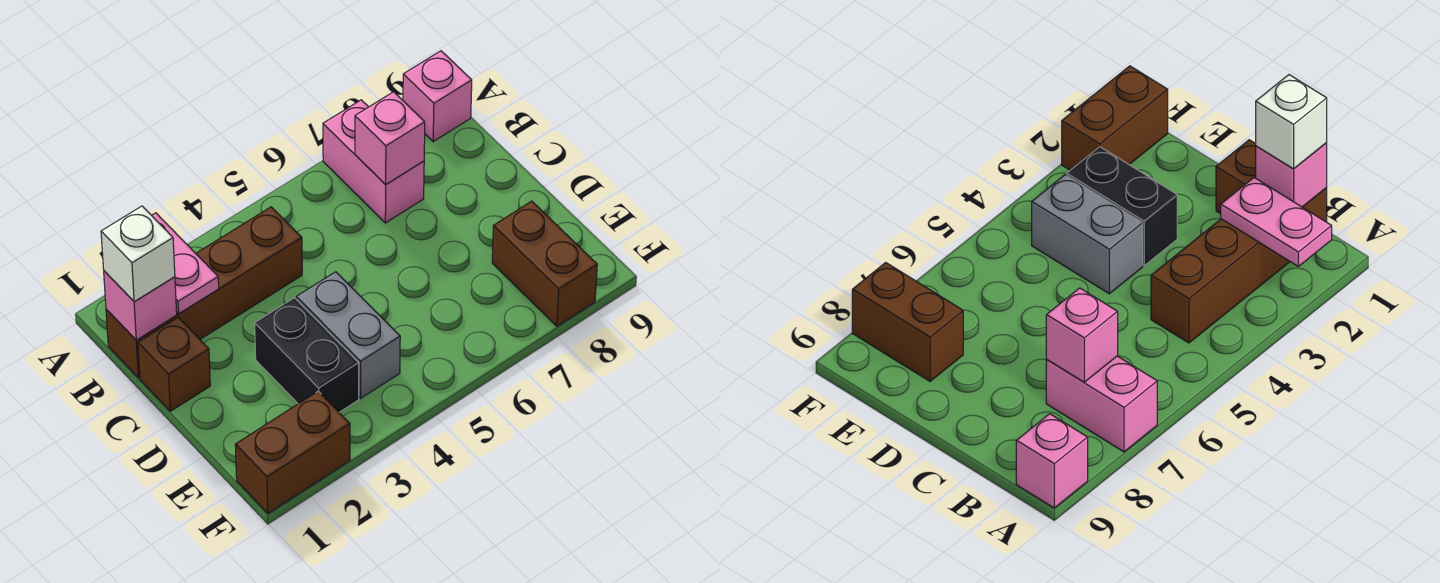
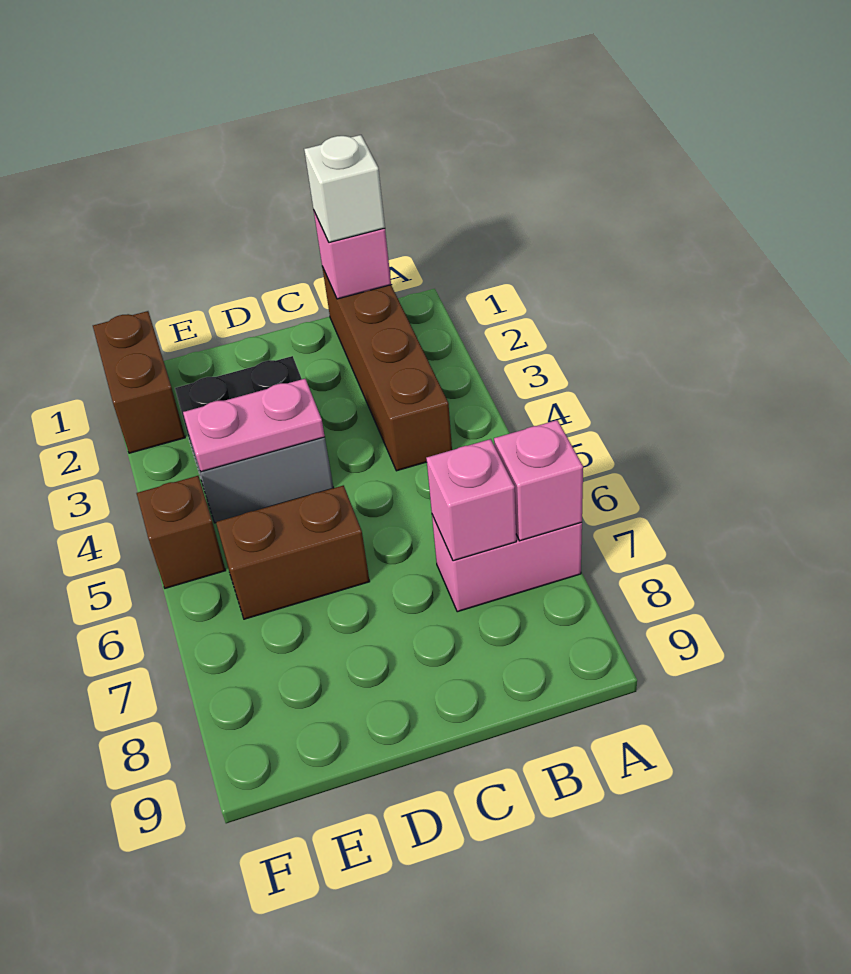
pink 1x2 plate [152,213,219,314] -> pink 1x2 plate moved to [183,379,325,472]
pink 1x1 brick [403,51,472,141] -> pink 1x1 brick moved to [494,420,583,541]
brown 1x1 brick [138,317,210,411] -> brown 1x1 brick moved to [137,476,226,588]
brown 1x2 brick [492,201,597,326] -> brown 1x2 brick moved to [216,485,370,619]

